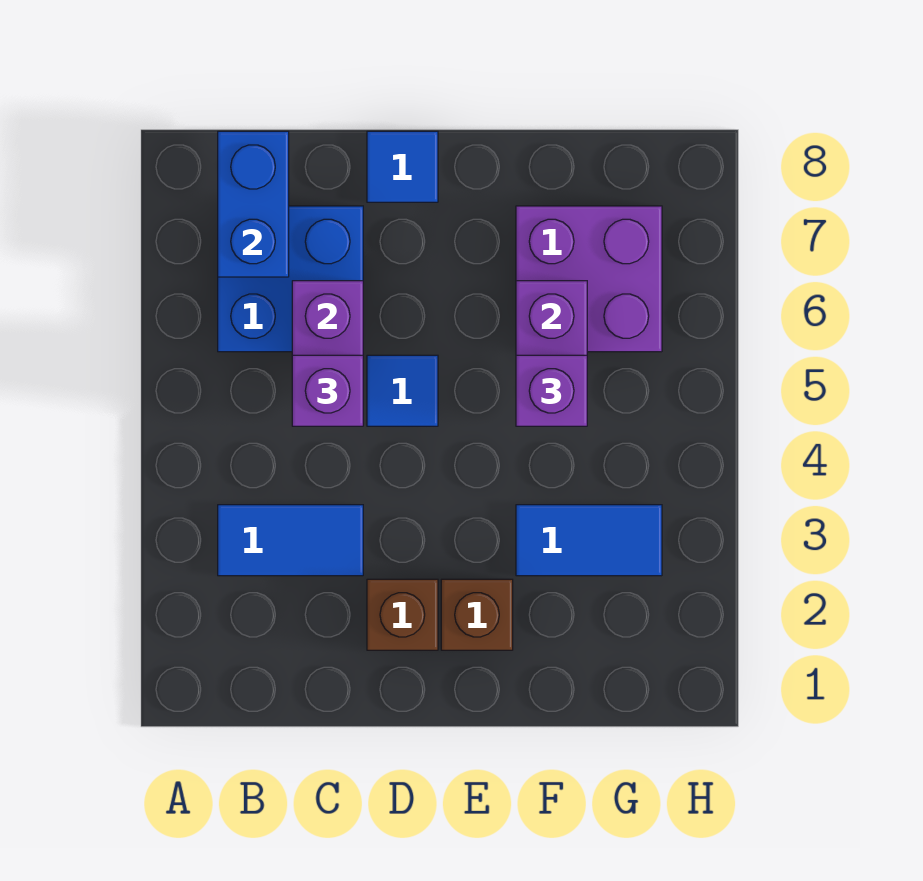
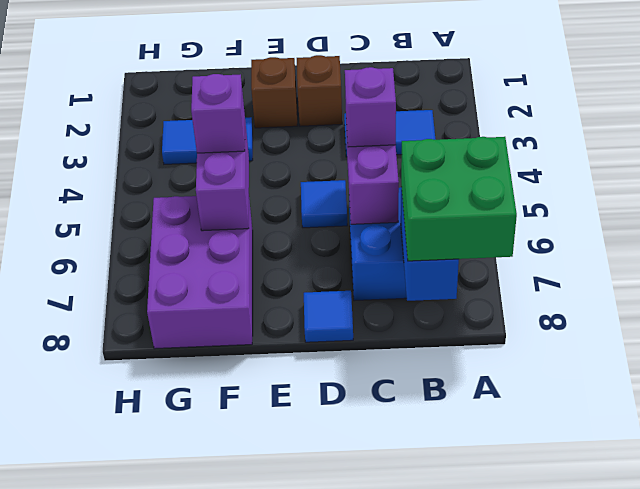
none -> green 2x2 brick [401,137,517,261]
purple 2x2 brick [516,206,662,352] -> purple 2x3 brick [147,196,253,349]

